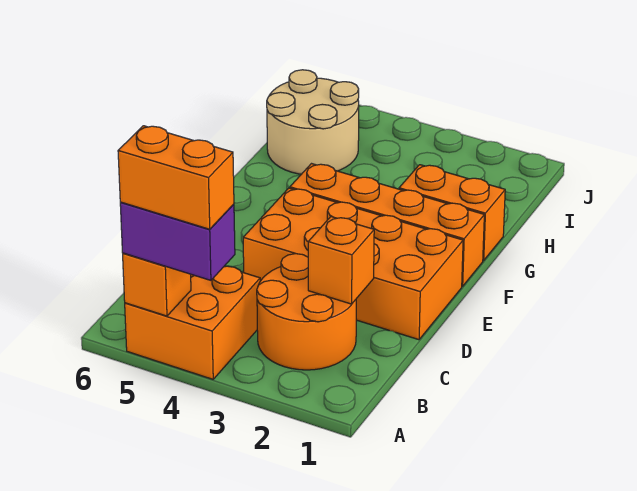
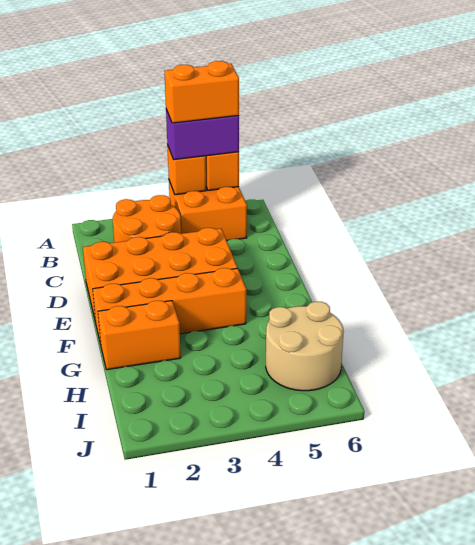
orange 1x1 brick [308,217,374,304] -> orange 1x1 brick moved to [167,145,206,195]

